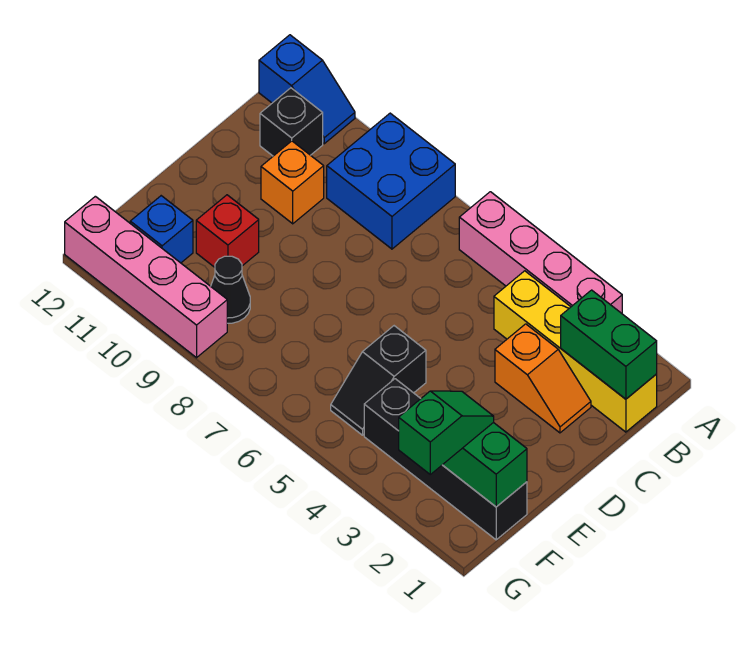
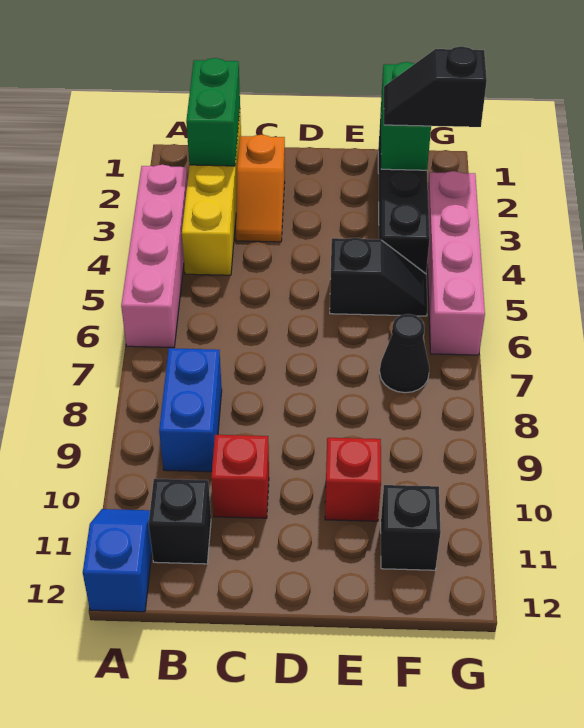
blue 2x2 brick [327,113,455,249] -> blue 1x2 brick [159,348,222,472]
orange 1x2 slope [495,324,591,433] -> orange 1x2 slope turned to [236,135,285,242]
orange 1x1 brick [261,141,324,224] -> red 1x1 brick [211,435,269,518]
green 1x2 slope [399,391,494,474] -> black 1x2 slope [384,46,487,127]
black 1x1 cone [211,256,250,323] -> black 1x1 cone moved to [380,314,429,393]
blue 1x1 brick [130,196,193,263] -> black 1x1 brick [381,485,441,570]
pink 1x4 brick [65,196,227,358] -> pink 1x4 brick moved to [427,171,485,355]

